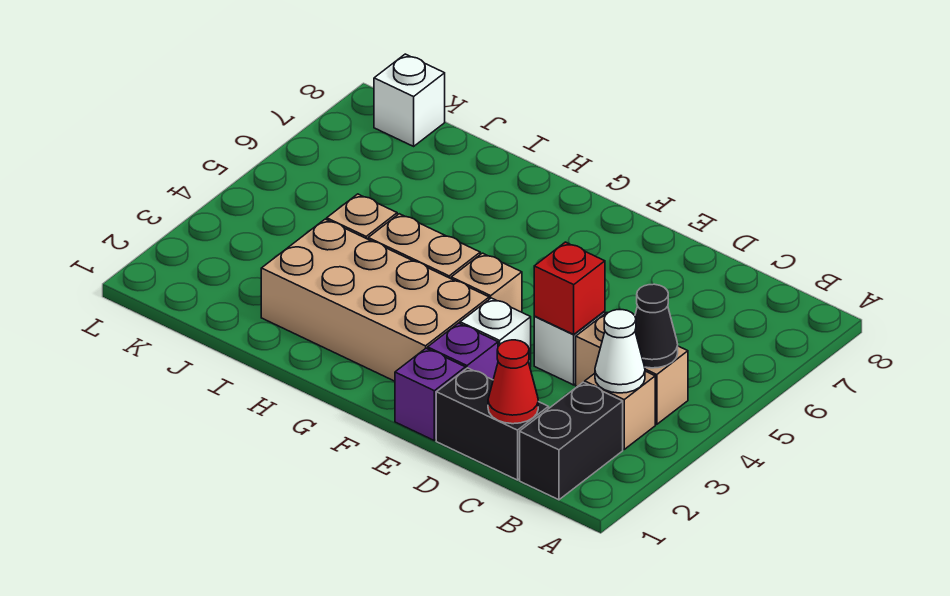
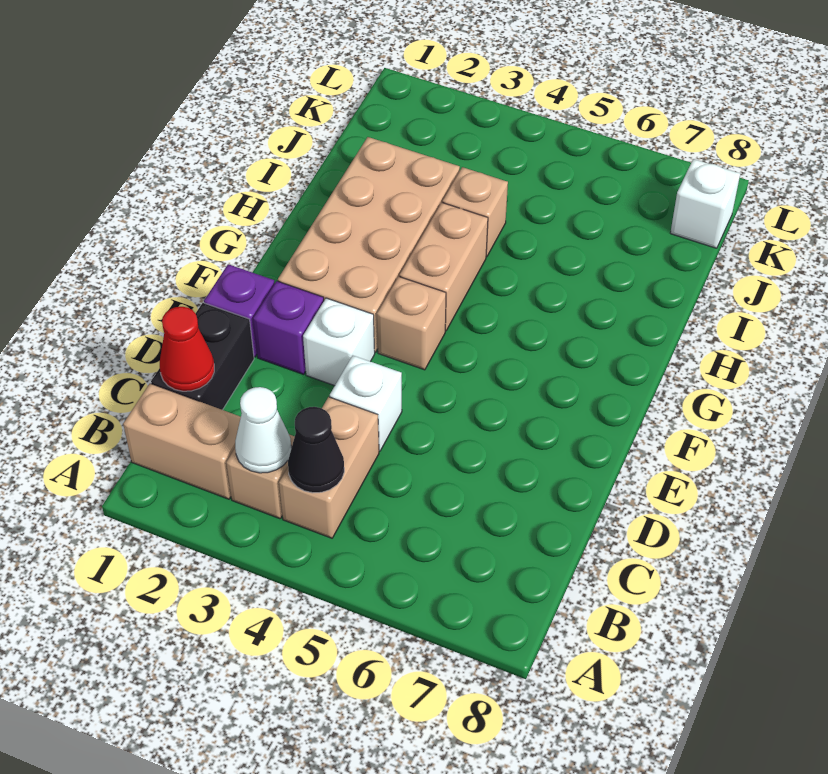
black 1x2 brick [520,382,623,500] -> tan 1x2 brick [123,384,241,499]
red 1x1 brick [534,242,605,334] -> none

